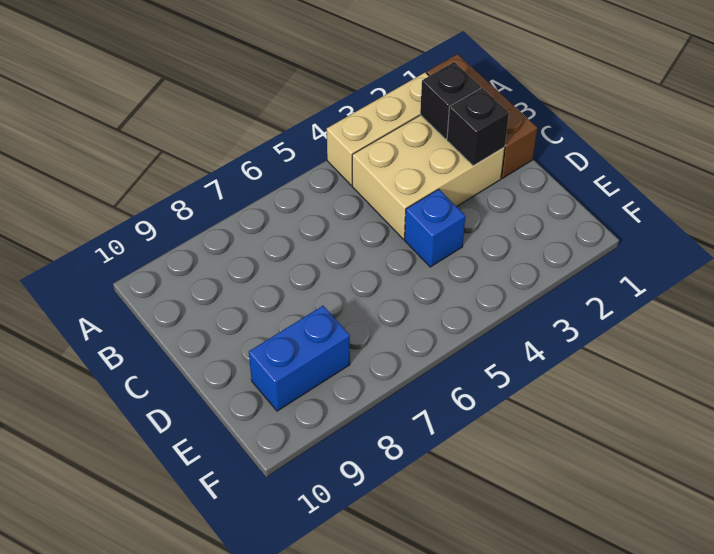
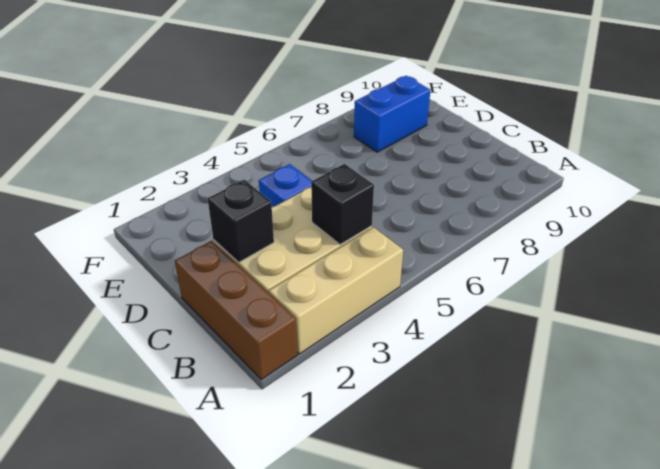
black 1x1 brick [420,62,480,139] -> black 1x1 brick moved to [311,164,374,245]

